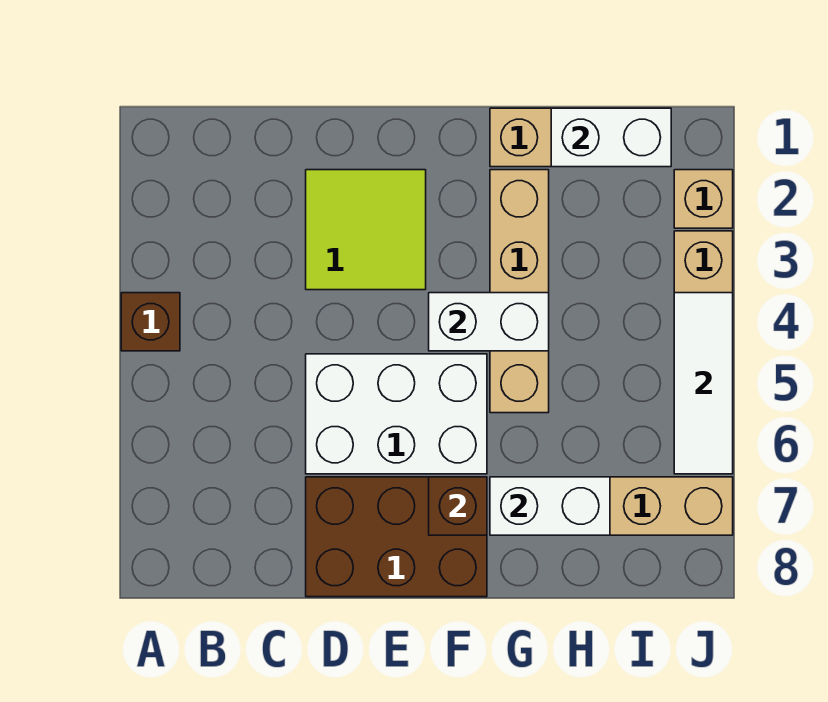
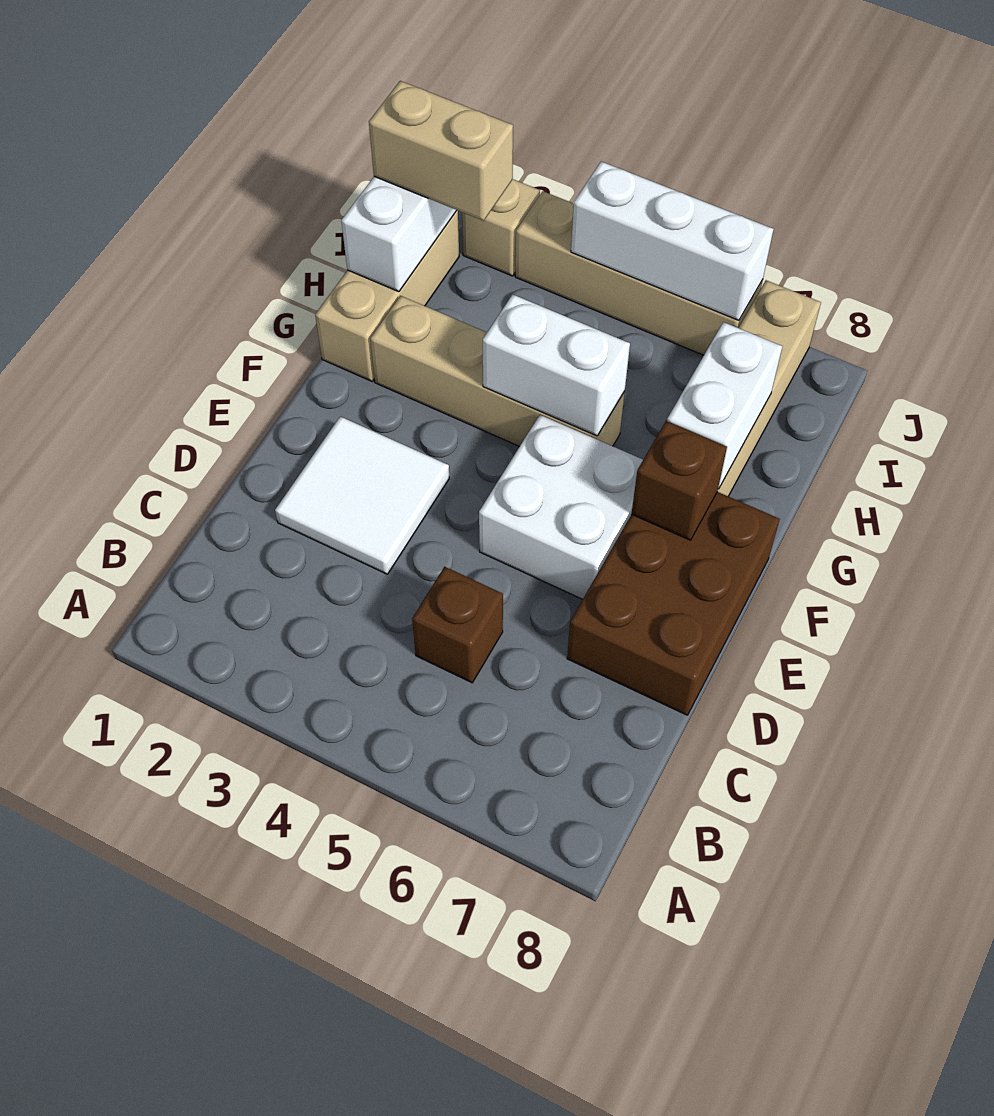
brown 1x1 brick [121,293,180,351] -> brown 1x1 brick moved to [412,567,503,683]
lime 2x2 tile [306,170,426,290] -> white 2x2 tile [275,417,449,574]
white 2x3 brick [306,354,487,474] -> white 2x2 brick [479,415,643,599]
white 1x2 brick [429,293,549,351] -> white 1x2 brick turned to [483,294,630,436]
none -> tan 1x2 brick [369,81,513,221]
white 1x3 tile [674,293,733,474] -> white 1x3 brick [571,162,774,320]

